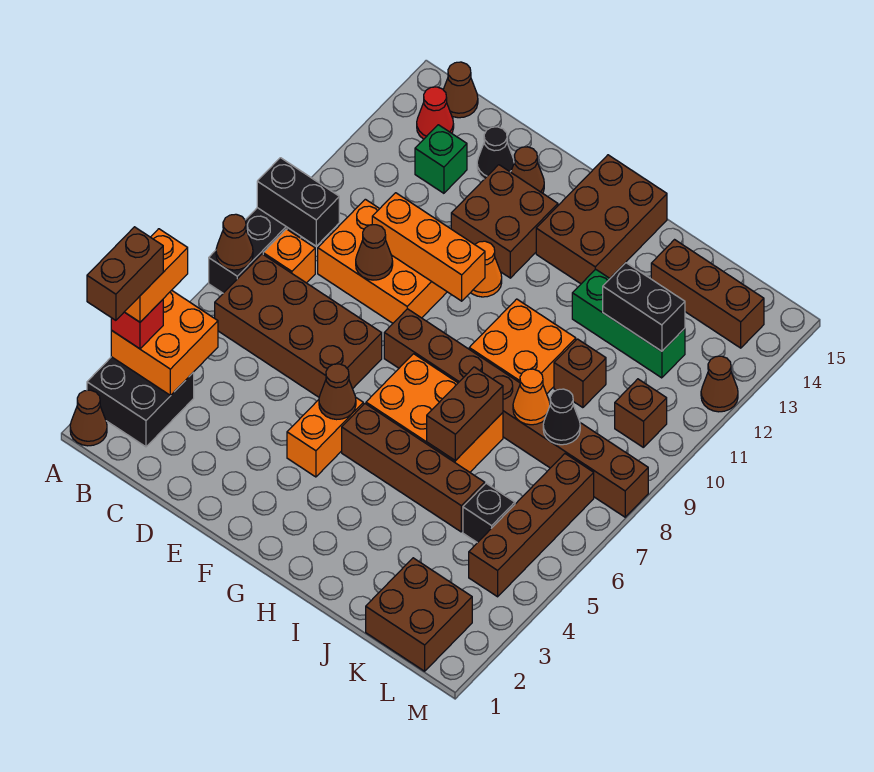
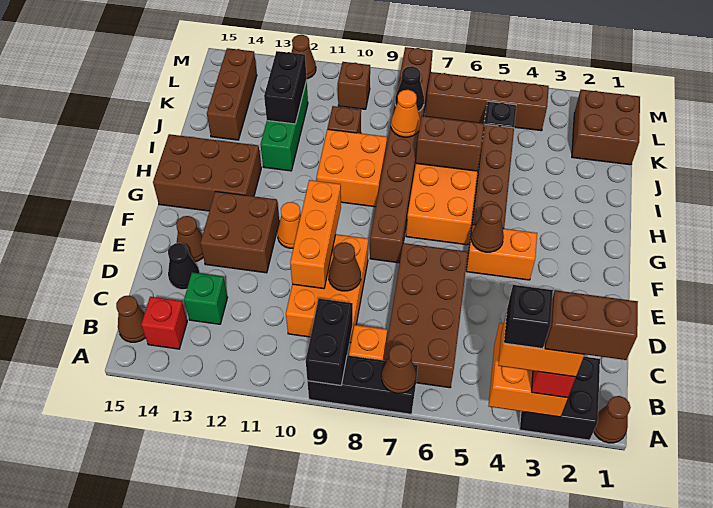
none -> black 1x1 brick [504,285,553,349]
red 1x1 cone [417,87,454,139] -> red 1x1 brick [141,297,187,349]

